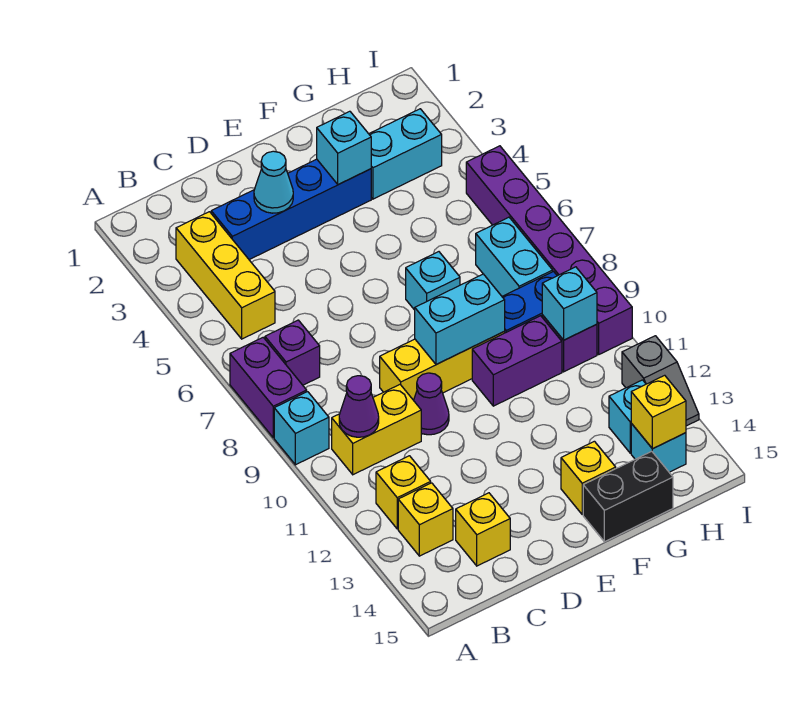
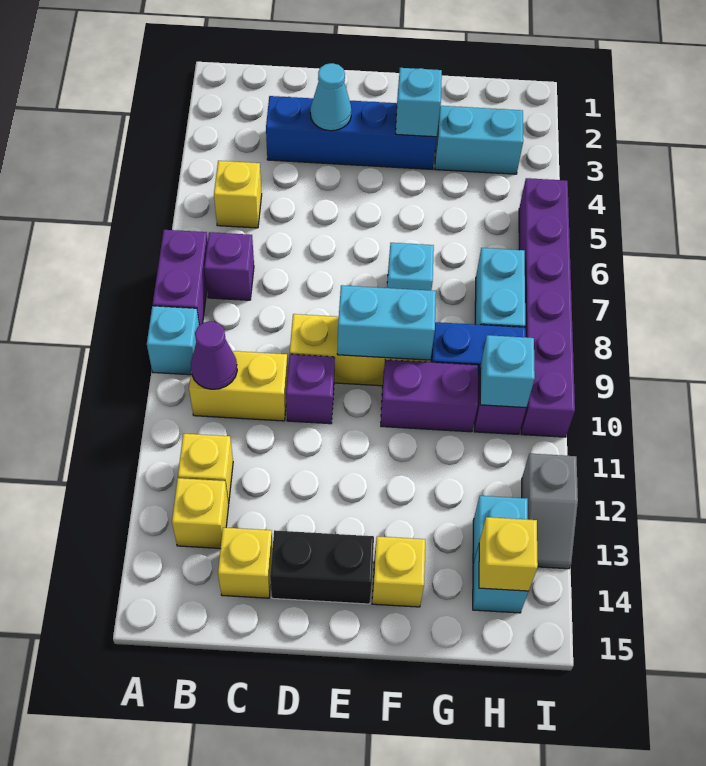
yellow 1x3 brick [176,212,275,339] -> yellow 1x1 brick [214,161,262,228]
purple 1x1 cone [414,373,449,435] -> purple 1x1 brick [286,354,335,424]
black 1x2 brick [583,451,673,542] -> black 1x2 brick moved to [270,530,374,604]

